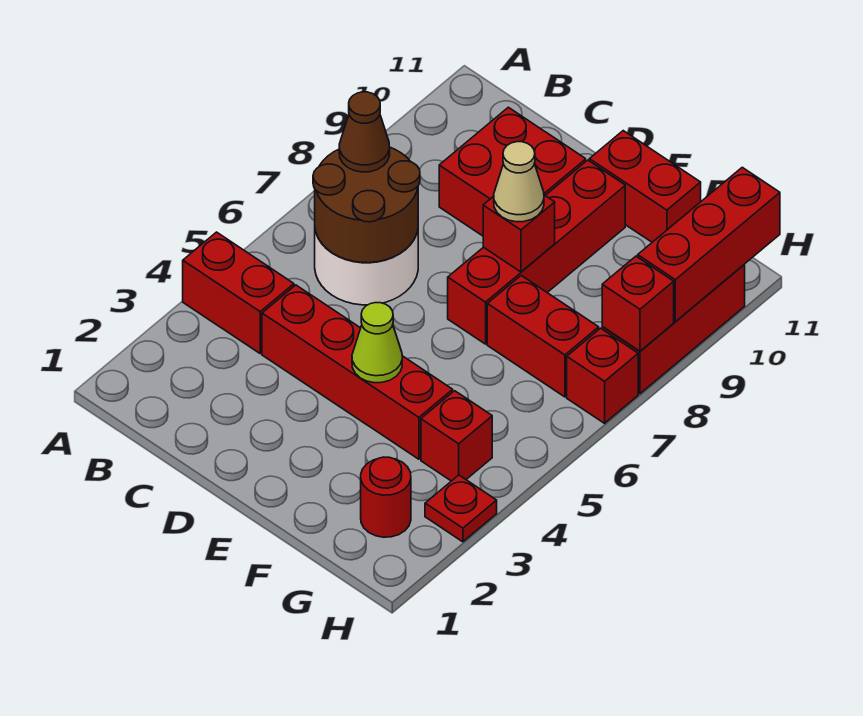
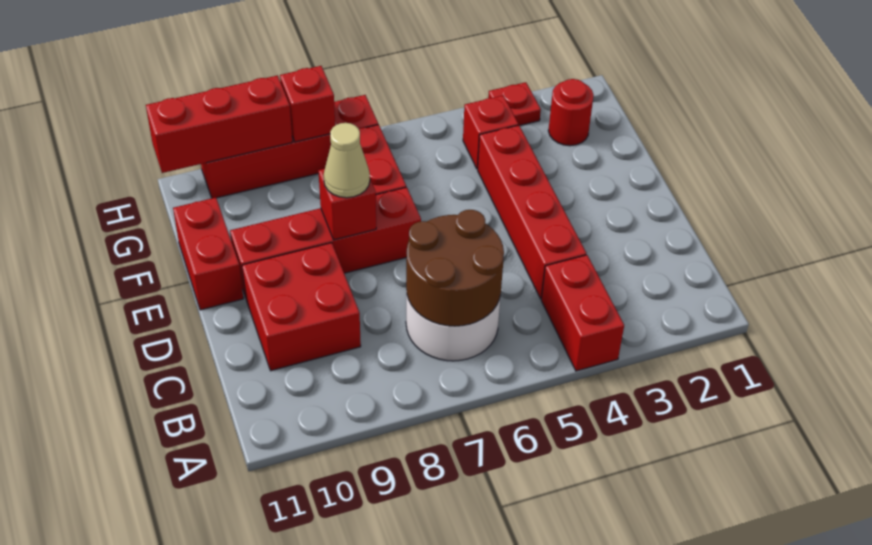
brown 1x1 cone [339,92,390,172] -> none
lime 1x1 cone [352,303,402,383] -> none

